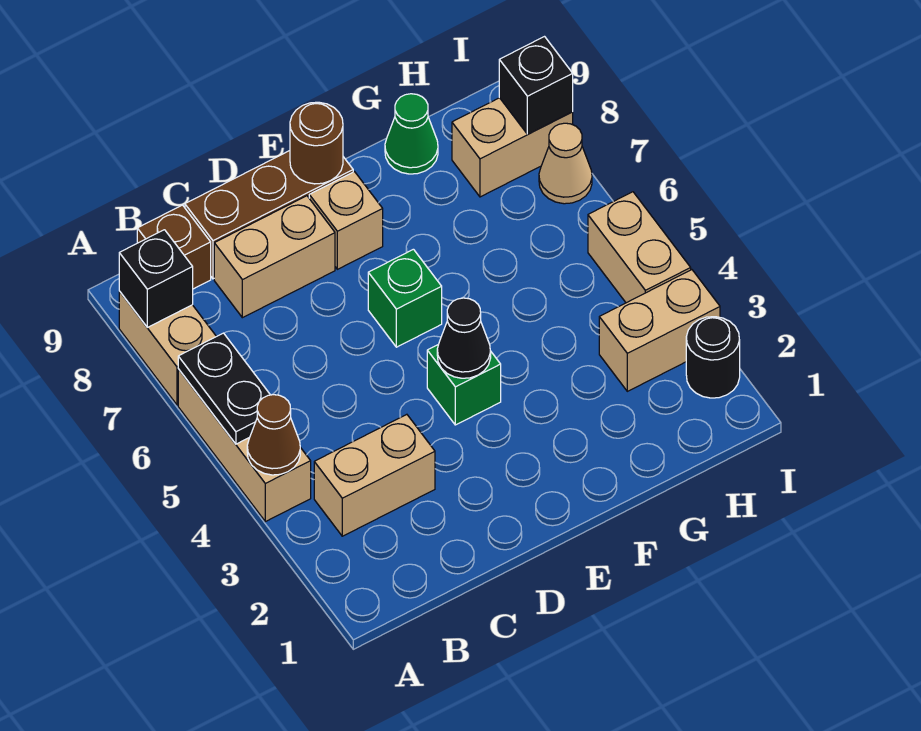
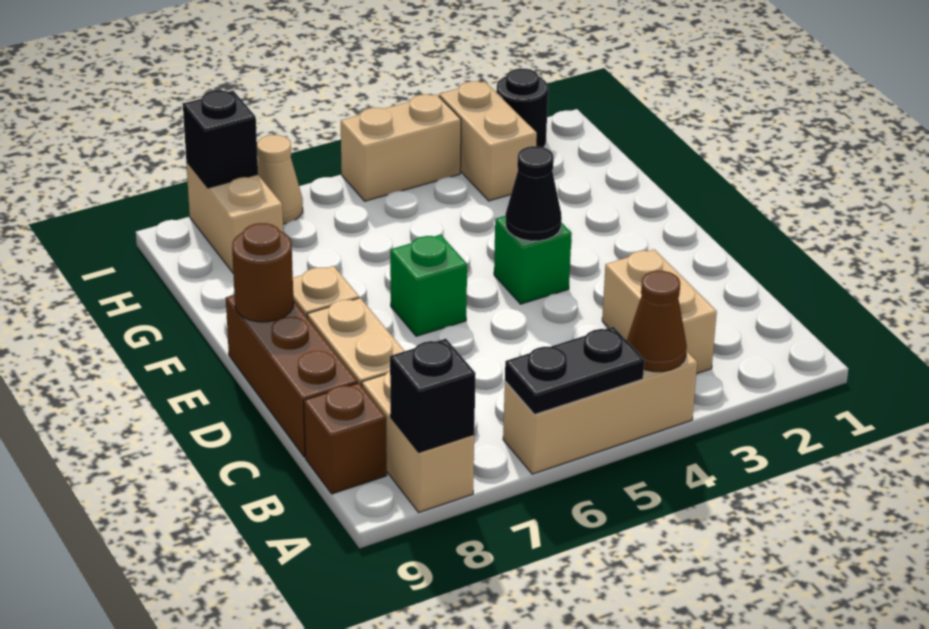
tan 1x2 brick [119,291,216,405] -> tan 1x2 brick turned to [362,371,474,512]
green 1x1 cone [385,94,438,174] -> none

